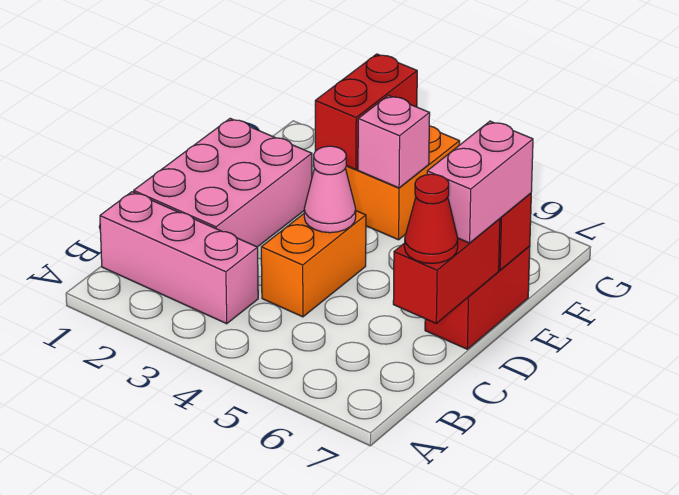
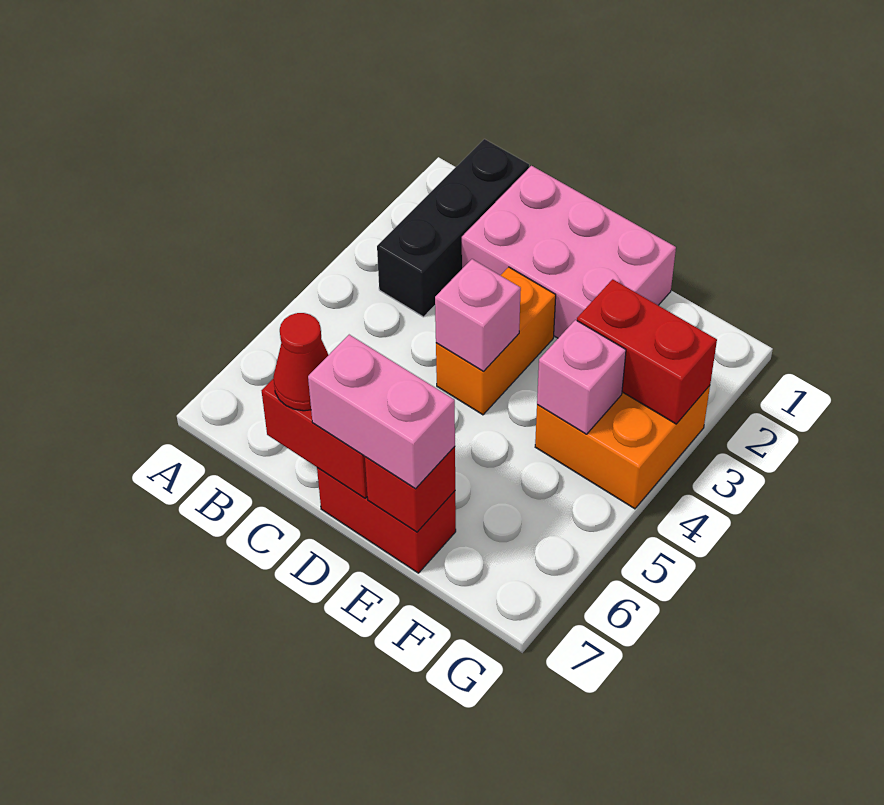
pink 1x3 brick [100,192,258,324] -> black 1x3 brick [377,139,529,317]
orange 1x2 brick [261,211,366,317] -> orange 1x2 brick turned to [436,267,556,415]
pink 1x1 cone [304,146,356,233] -> pink 1x1 brick [435,259,521,371]

